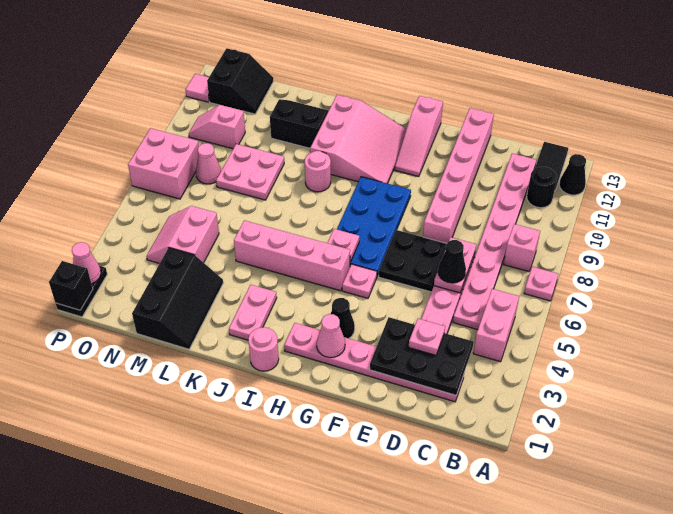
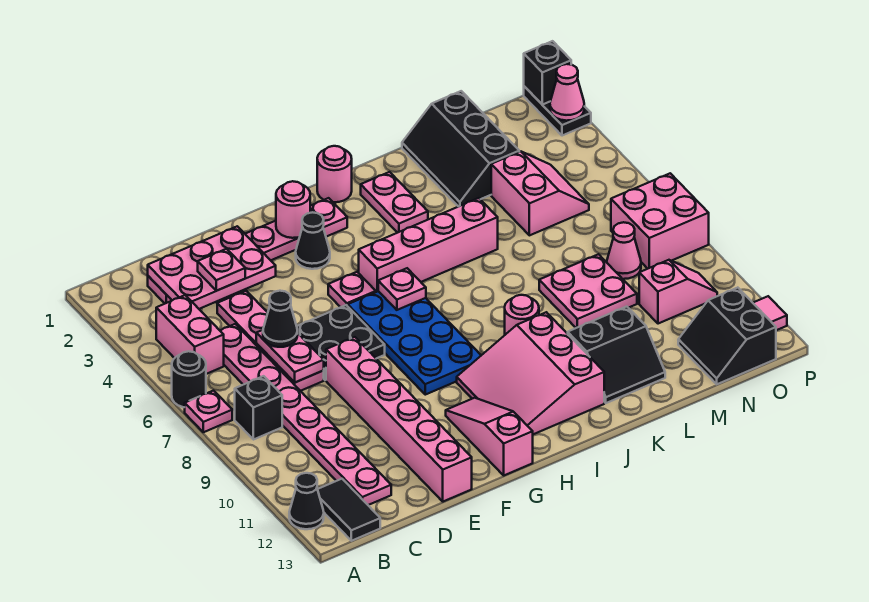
pink 1x1 brick [503,224,540,272] -> black 1x1 brick [235,376,282,440]
black 1x1 round brick [527,167,557,208] -> black 1x1 round brick moved to [172,351,206,407]
black 2x3 plate [370,317,473,395] -> pink 2x3 plate [148,226,276,309]
pink 1x1 cone [317,314,345,358] -> pink 1x1 round brick [276,181,310,238]

